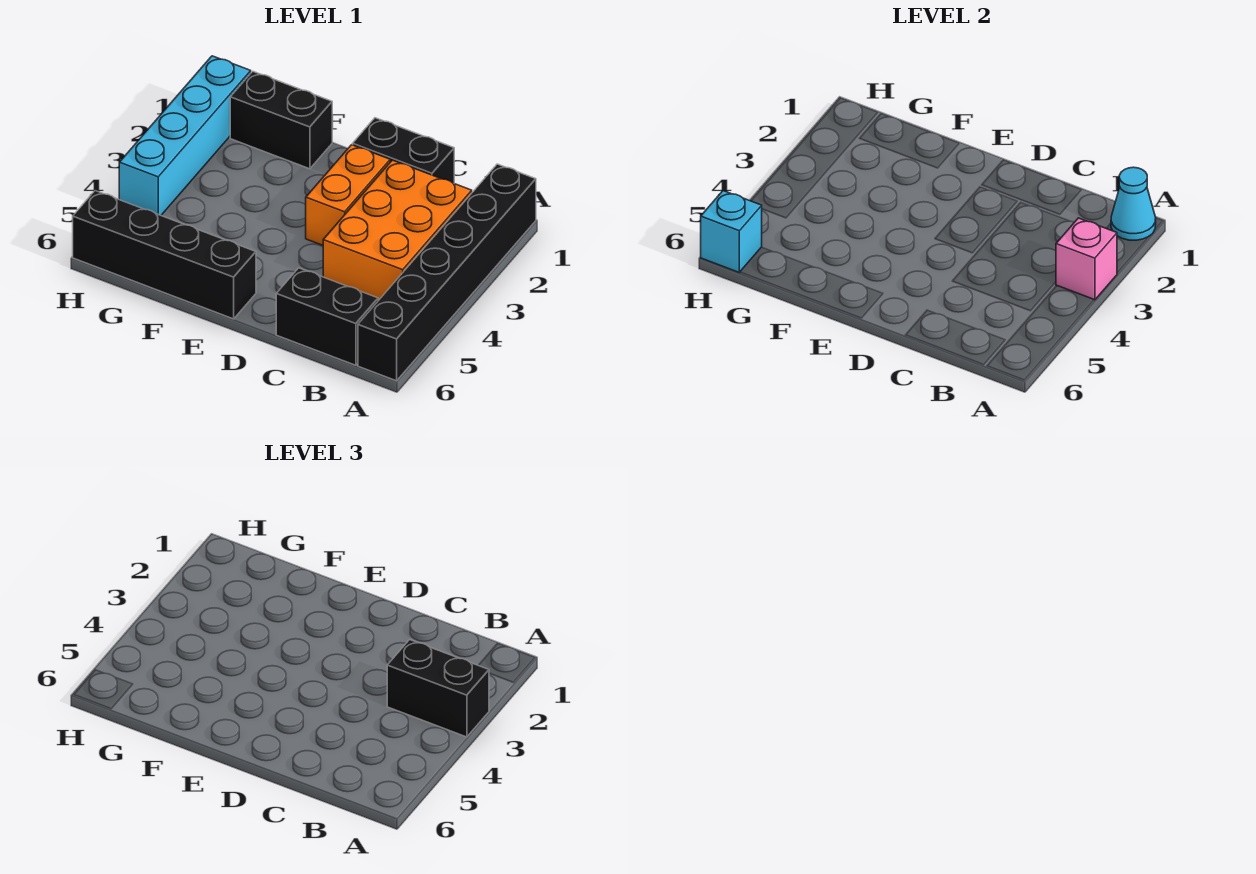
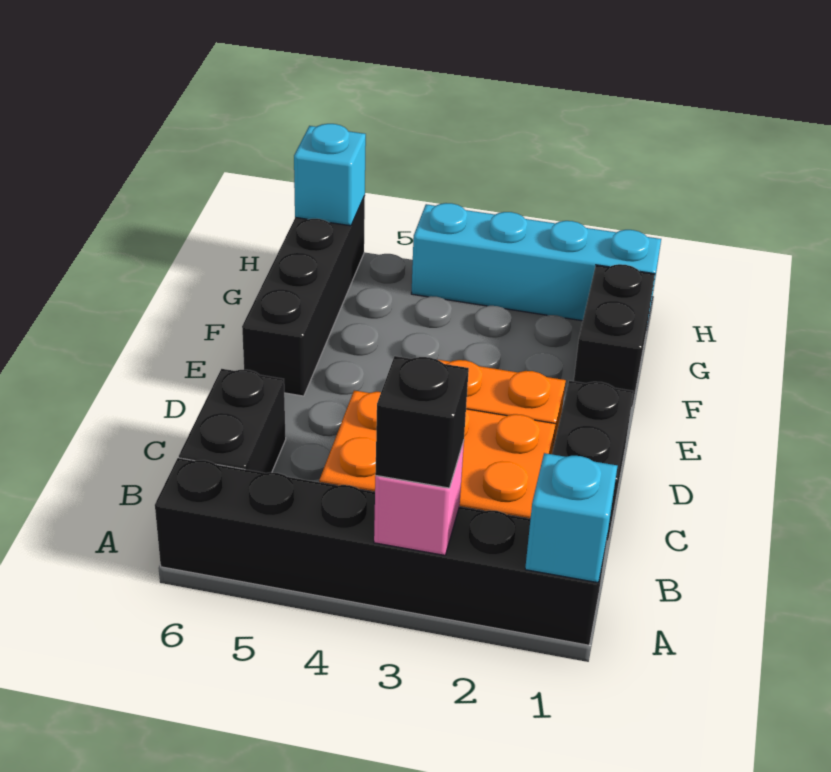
cyan 1x1 cone [1111,167,1156,240] -> cyan 1x1 brick [525,453,617,583]
black 1x2 brick [387,640,489,737] -> black 1x1 brick [375,356,469,488]

